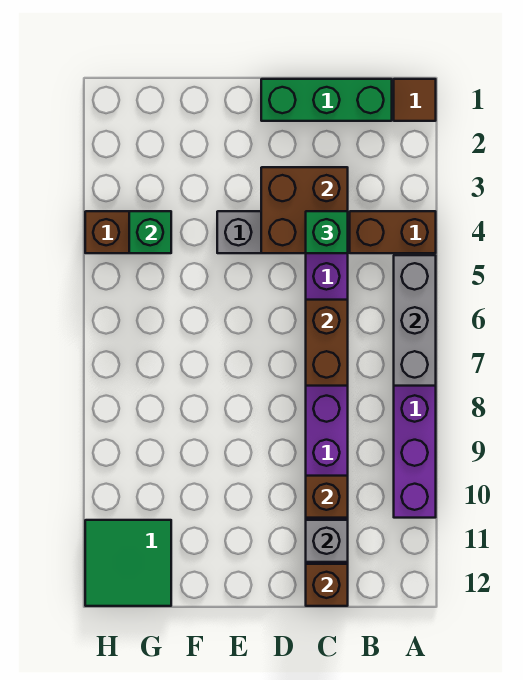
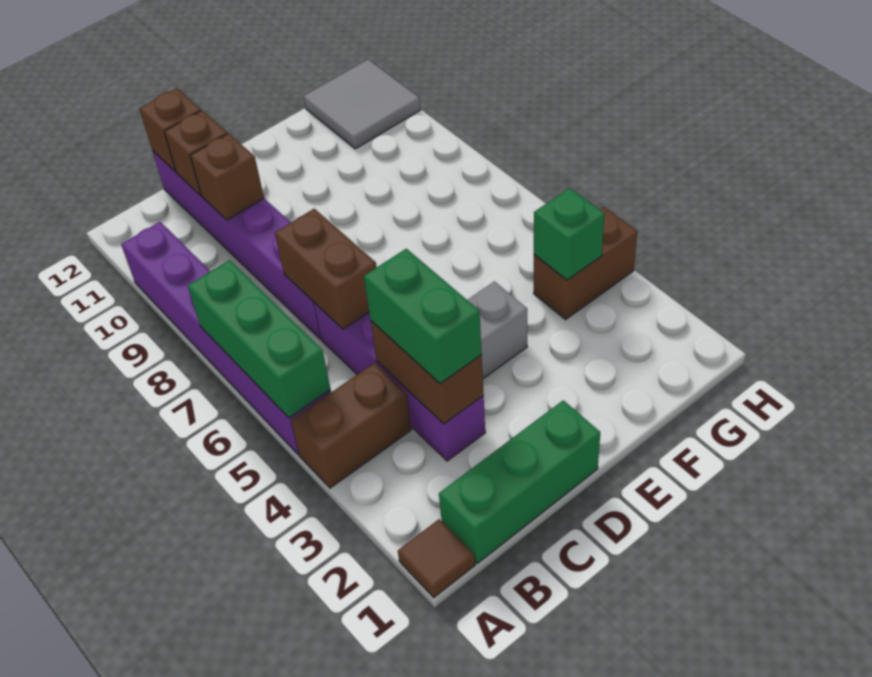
grey 1x3 brick [394,255,436,386] -> green 1x3 brick [188,260,331,418]
brown 2x2 brick [261,167,348,253] -> brown 1x2 brick [371,321,484,424]
green 1x1 brick [306,211,348,253] -> green 1x2 brick [364,249,482,384]
grey 1x1 brick [306,520,348,562] -> brown 1x1 brick [164,111,228,195]
green 2x2 tile [85,520,171,606] -> grey 2x2 tile [304,60,420,149]

